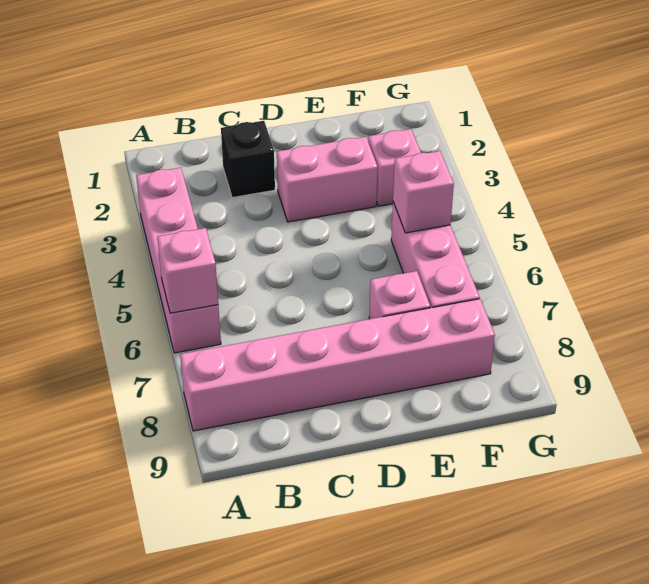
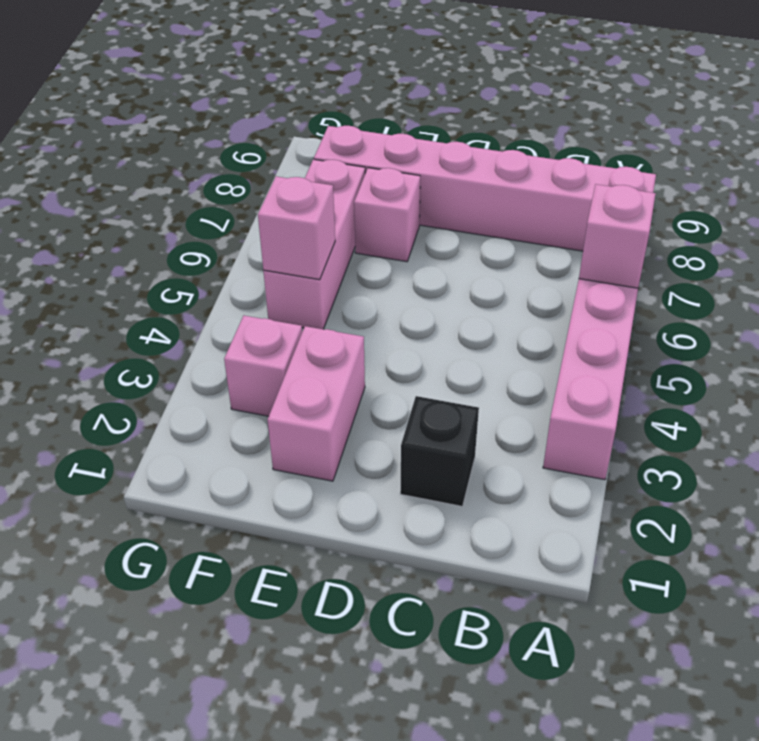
pink 1x2 brick [277,137,378,222] -> pink 1x2 brick turned to [268,326,365,481]

